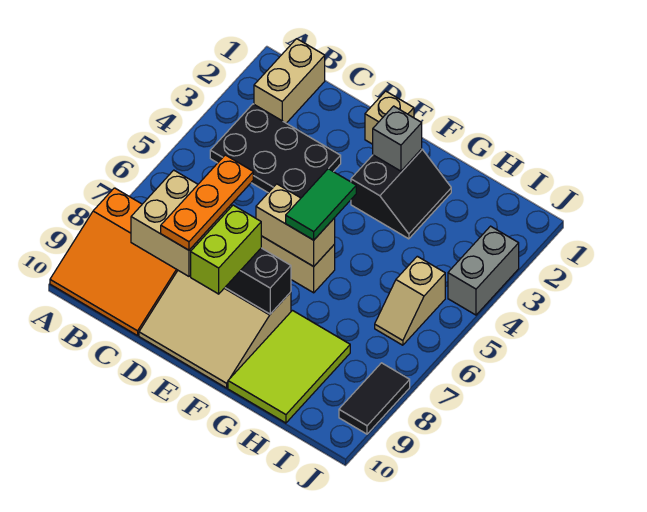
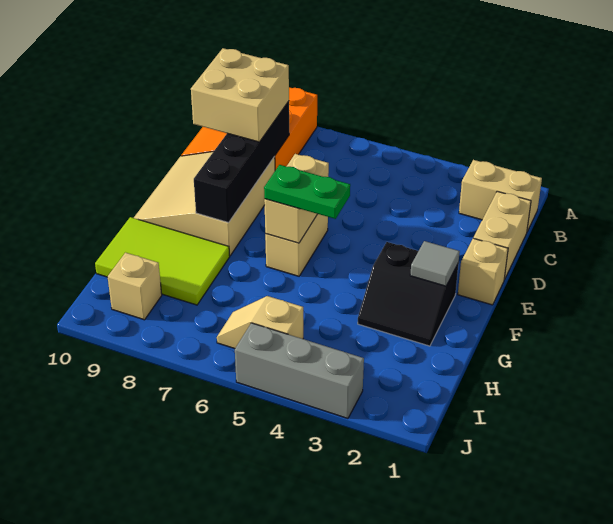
black 2x3 plate [210,104,341,198] -> none
none -> tan 1x2 brick [474,191,531,280]
orange 1x3 plate [161,155,253,250] -> none
lime 1x2 brick [191,205,261,294] -> none
grey 1x1 brick [373,106,422,171] -> grey 1x1 tile [410,241,460,286]
green 1x2 tile [286,169,356,240] -> green 1x2 plate [264,165,350,219]
none -> tan 1x1 brick [108,253,162,320]
grey 1x2 brick [448,226,519,315] -> grey 1x3 brick [235,323,364,418]
black 1x2 tile [339,363,410,434] -> none

